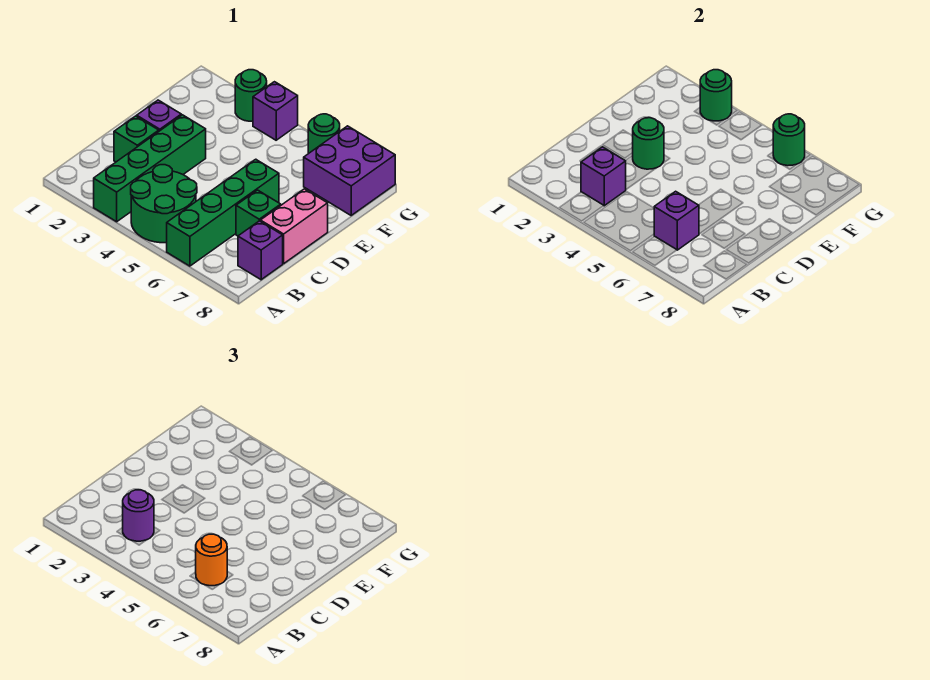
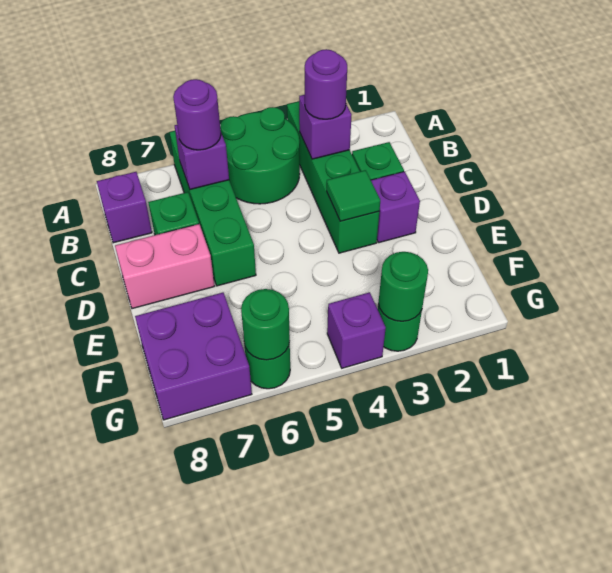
orange 1x1 round brick [196,534,227,586] -> purple 1x1 round brick [173,79,221,150]
pink 1x2 brick [260,189,328,264] -> pink 1x2 brick turned to [115,224,214,309]
green 1x1 round brick [633,118,664,169] -> green 1x1 tile [327,170,380,221]

